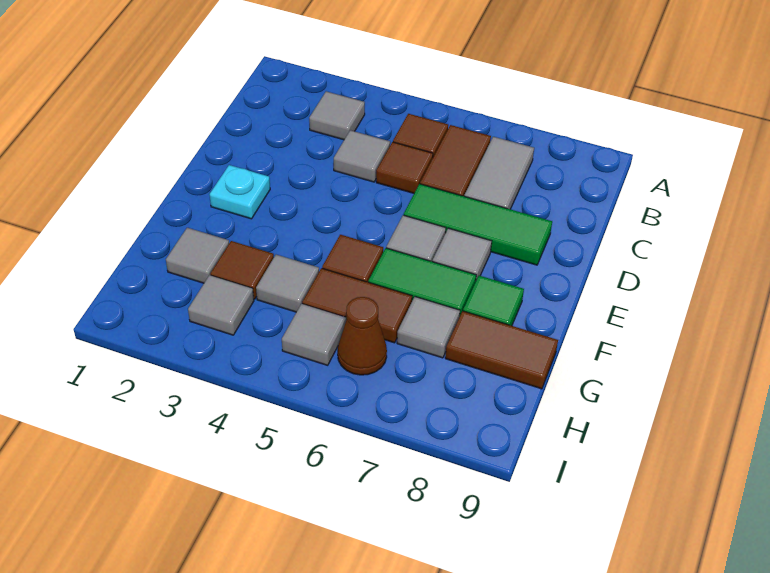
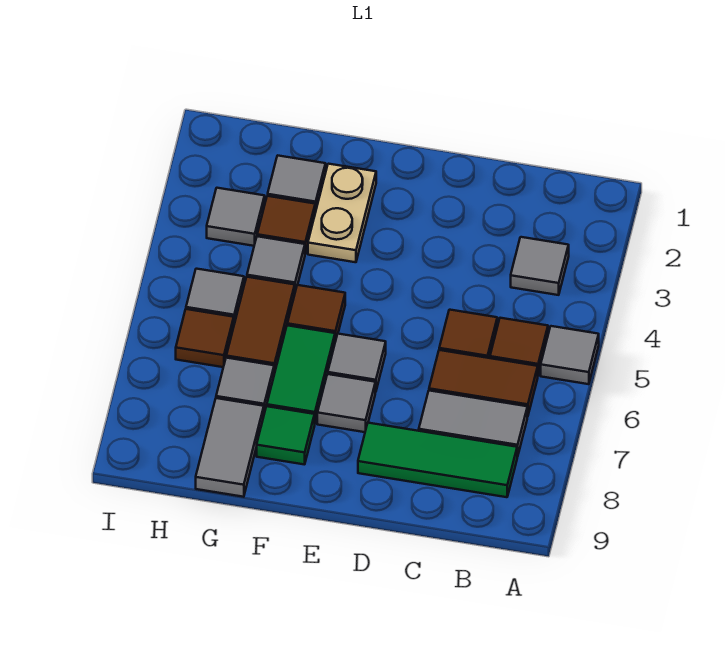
grey 1x1 tile [334,130,390,182] -> grey 1x1 tile moved to [541,326,599,384]
green 1x3 tile [404,184,552,265] -> green 1x3 tile turned to [358,423,517,497]
cyan 1x1 plate [210,165,270,219] -> none
none -> tan 1x2 plate [308,164,376,262]
brown 1x2 tile [445,311,558,389] -> grey 1x2 tile [196,398,264,497]
brown 1x1 cone [338,297,387,375] -> brown 1x1 tile [176,309,234,367]

